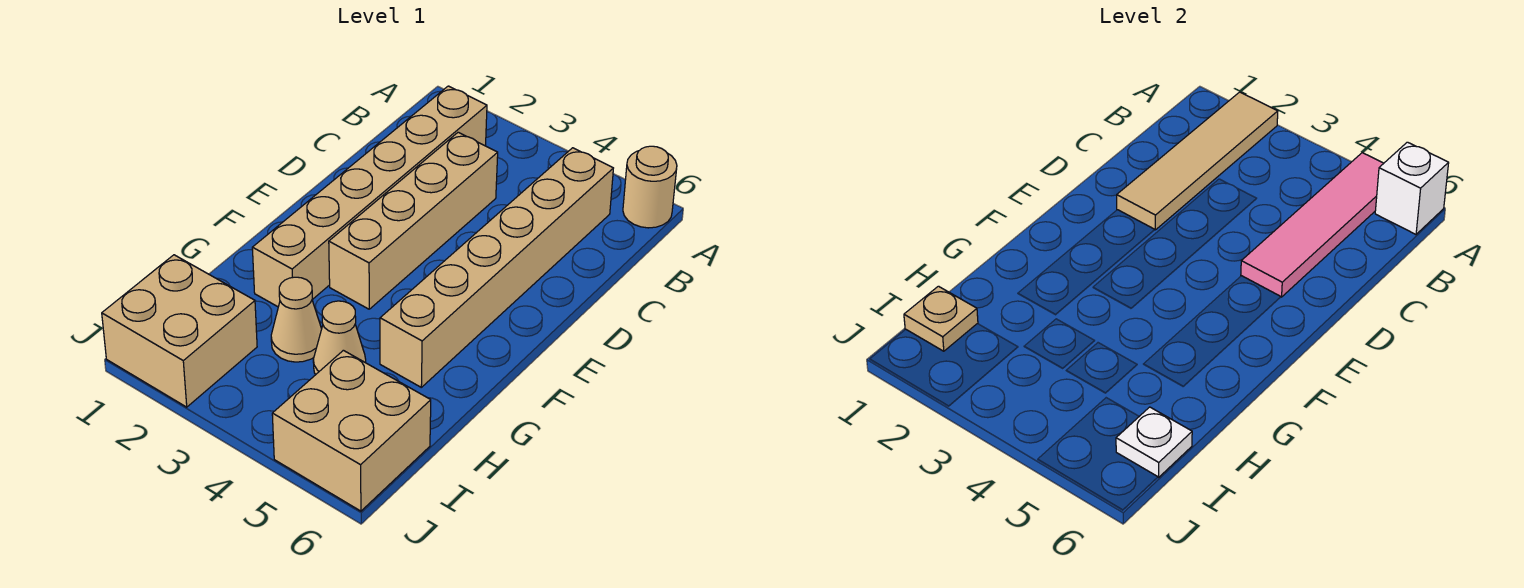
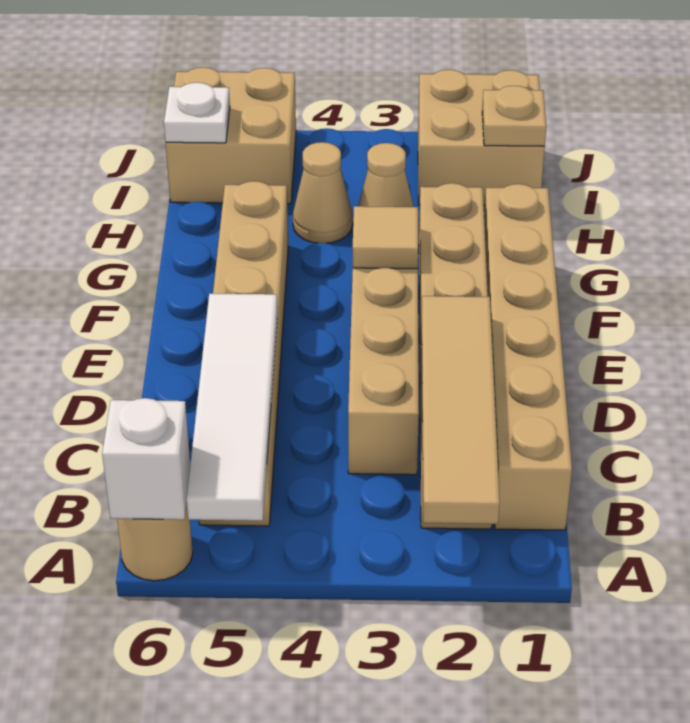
pink 1x4 tile [1241,153,1384,297] -> white 1x4 tile [187,294,277,521]
none -> tan 1x6 brick [484,184,572,530]
none -> tan 1x1 tile [353,206,418,269]

